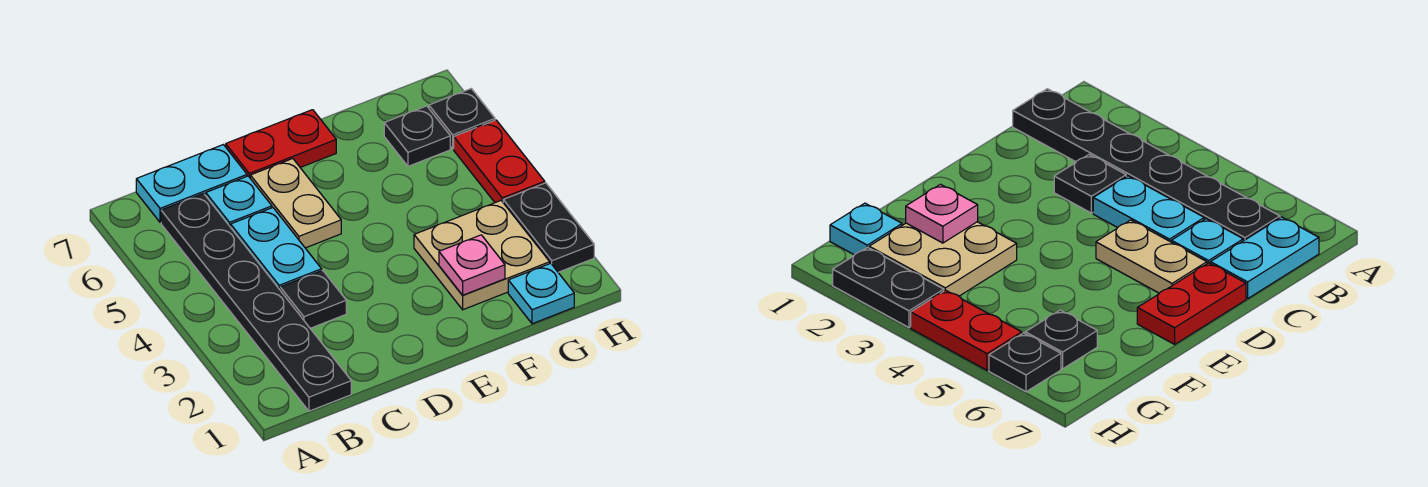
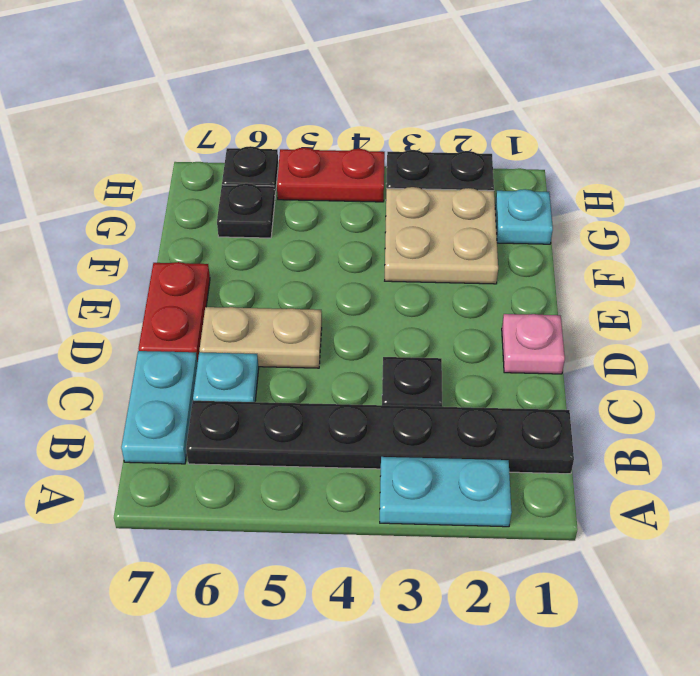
cyan 1x2 plate [231,208,322,290] -> cyan 1x2 plate moved to [380,457,511,527]
pink 1x1 plate [439,235,505,295] -> pink 1x1 plate moved to [502,314,565,374]

